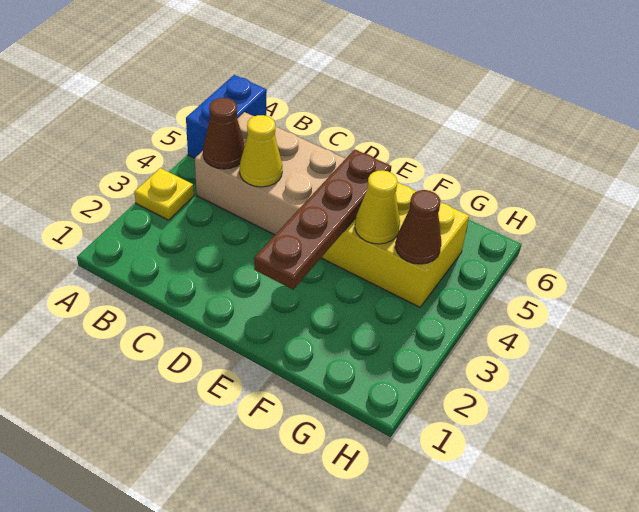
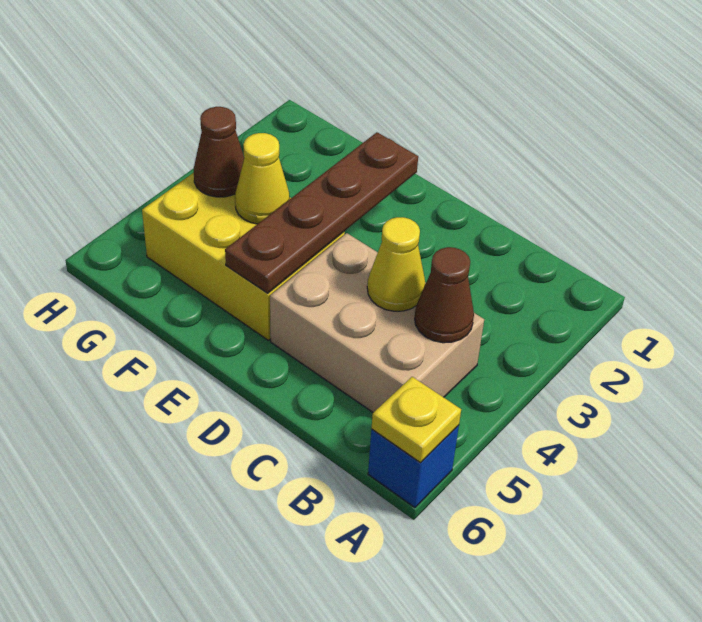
yellow 1x1 plate [135,168,194,220] -> yellow 1x1 plate moved to [371,377,461,463]
blue 1x2 brick [186,75,267,158] -> blue 1x1 brick [368,425,459,508]

